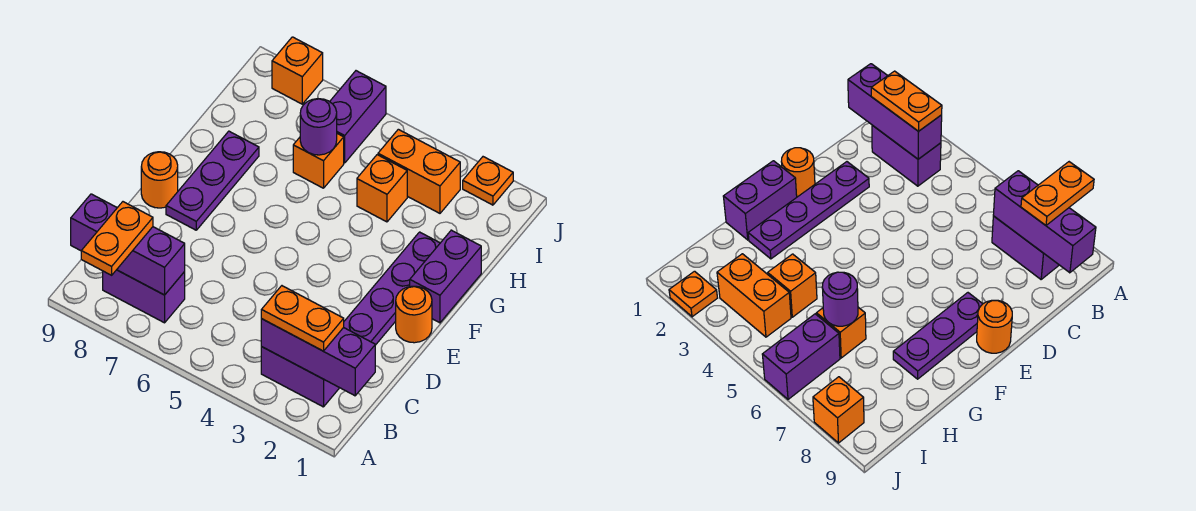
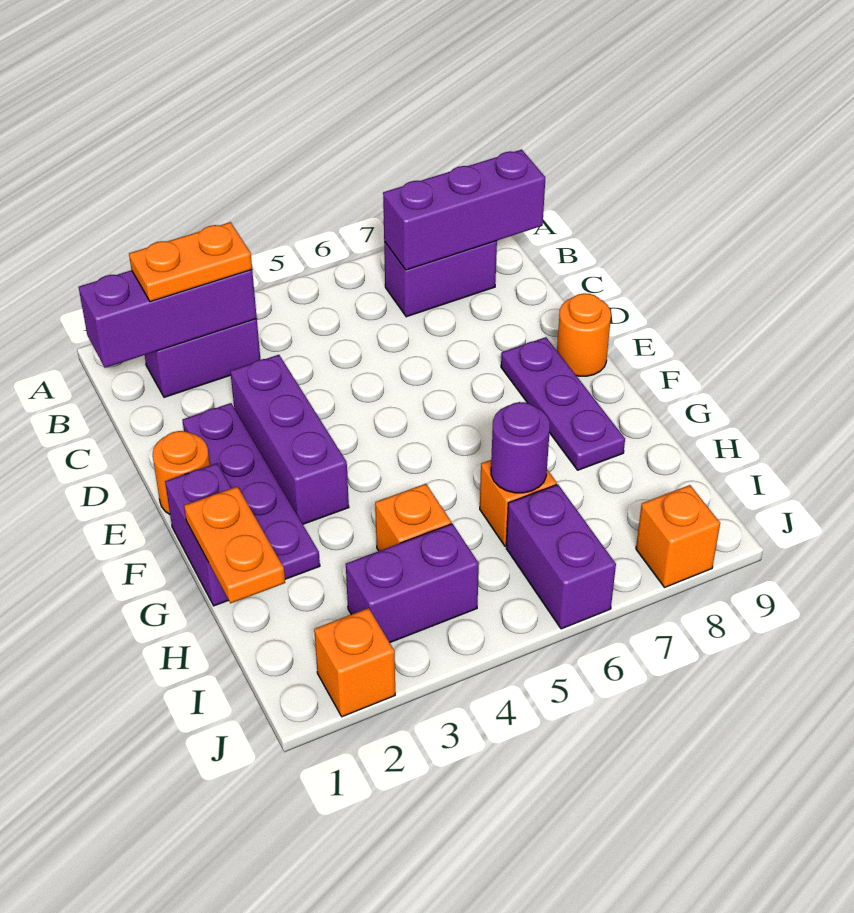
orange 1x2 plate [81,202,153,275] -> orange 1x2 plate moved to [184,487,285,603]
none -> purple 1x3 brick [230,355,349,524]
orange 1x2 brick [378,129,460,213] -> purple 1x2 brick [346,524,479,642]
orange 1x1 plate [463,157,513,205] -> orange 1x1 brick [314,608,395,717]

